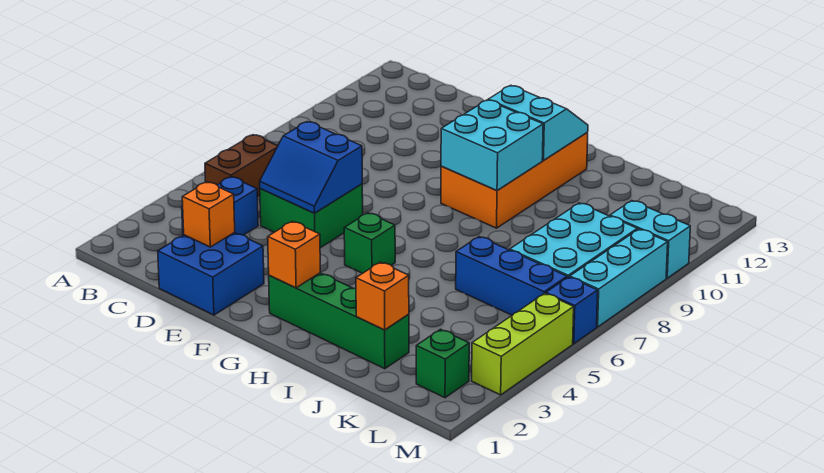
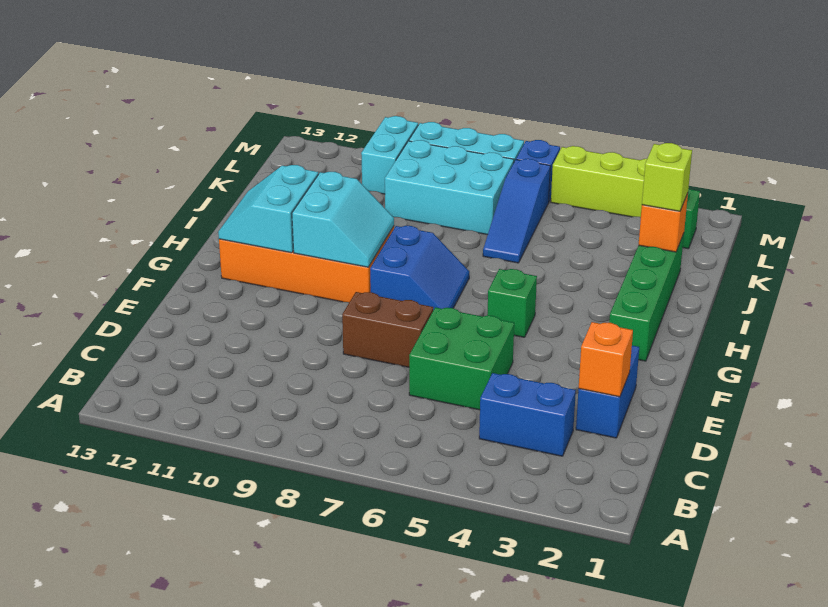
brown 1x2 brick [205,135,278,197] -> brown 1x2 brick moved to [342,292,433,367]
blue 2x2 brick [158,232,264,315] -> blue 1x2 brick [576,346,639,438]
blue 2x2 slope [260,122,362,213] -> blue 2x2 slope moved to [370,226,469,310]
orange 1x1 brick [268,221,320,288] -> none
cyan 2x2 brick [441,100,543,191] -> cyan 2x2 slope [292,172,394,267]
none -> lime 1x1 brick [642,143,692,211]
blue 1x3 brick [456,237,567,315] -> blue 1x3 slope [483,159,550,263]

